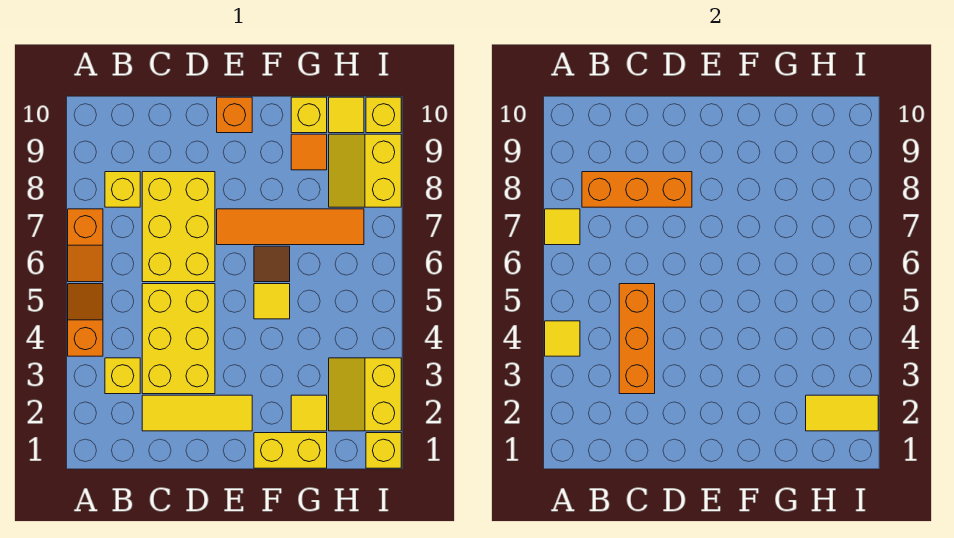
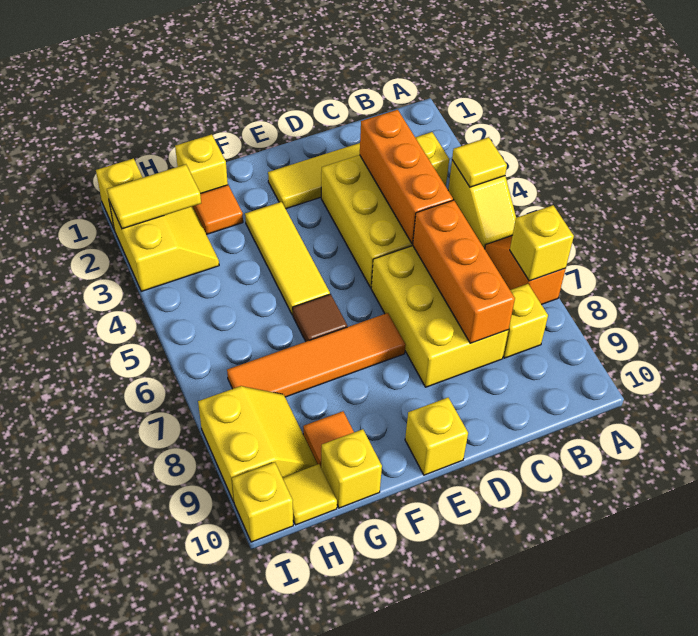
orange 1x2 slope [68,284,103,356] -> yellow 1x2 slope [448,160,516,249]
yellow 1x1 tile [545,209,580,245] -> yellow 1x1 brick [510,205,574,281]
orange 1x3 brick [582,172,692,207] -> orange 1x3 brick turned to [413,200,515,343]
orange 1x1 brick [217,97,252,133] -> yellow 1x1 brick [405,398,468,475]
yellow 1x2 brick [254,433,327,468] -> yellow 1x1 brick [175,134,228,193]
yellow 1x1 tile [254,284,290,319] -> yellow 1x3 tile [245,202,330,315]
yellow 1x1 tile [291,395,327,431] -> orange 1x1 tile [193,185,243,235]

